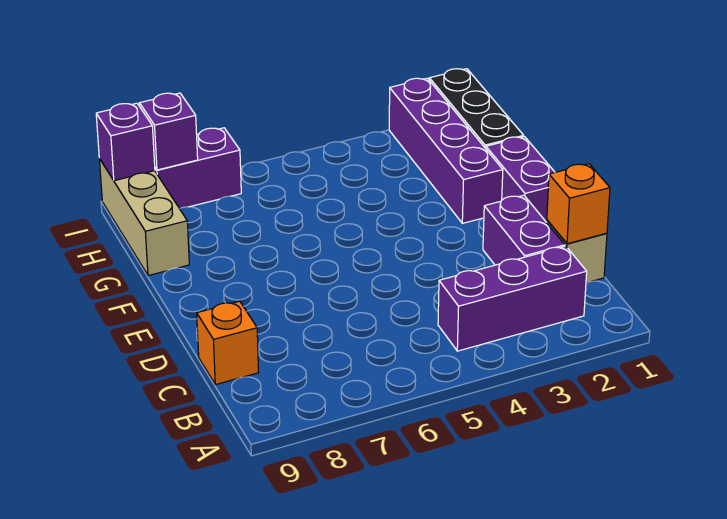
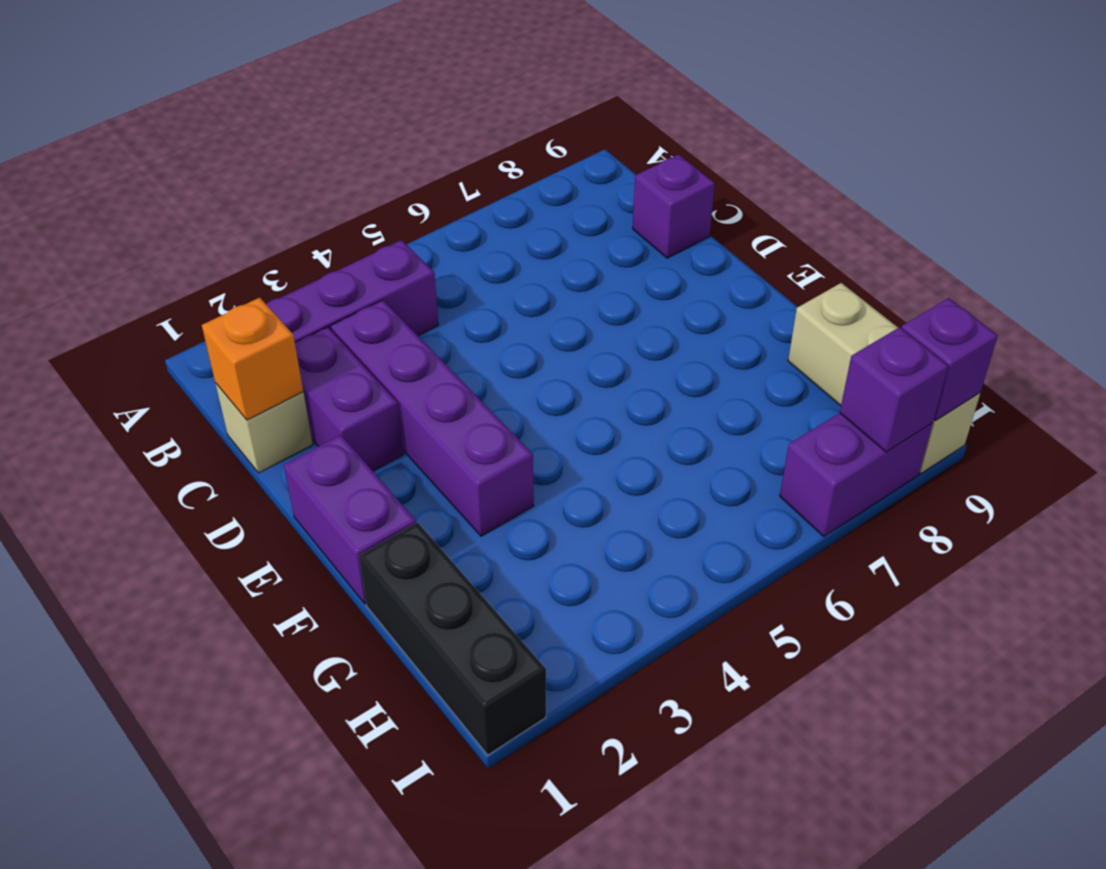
orange 1x1 brick [197,301,259,385] -> purple 1x1 brick [633,154,715,258]
purple 1x4 brick [389,78,503,223] -> purple 1x4 brick moved to [331,300,534,536]

